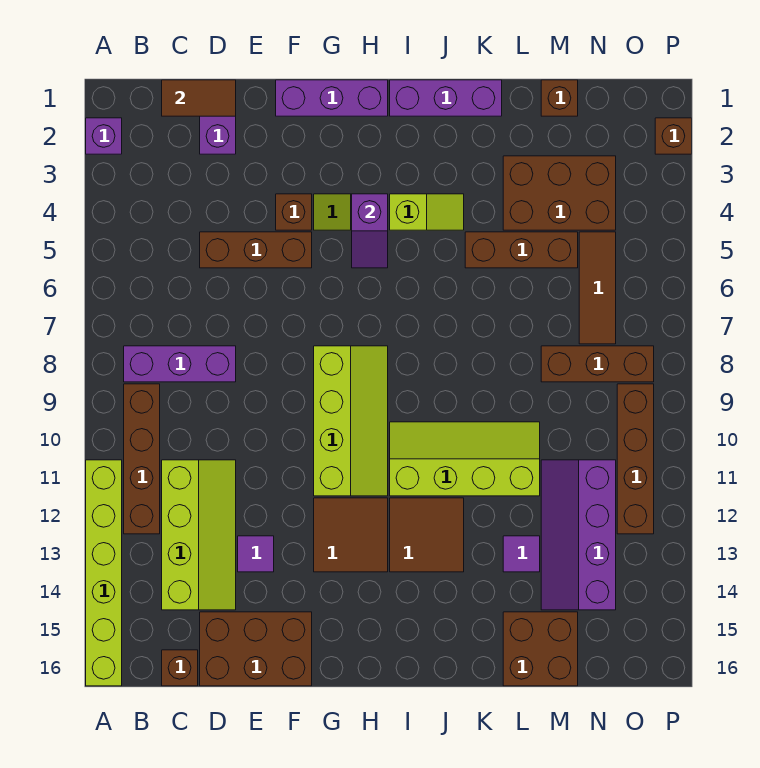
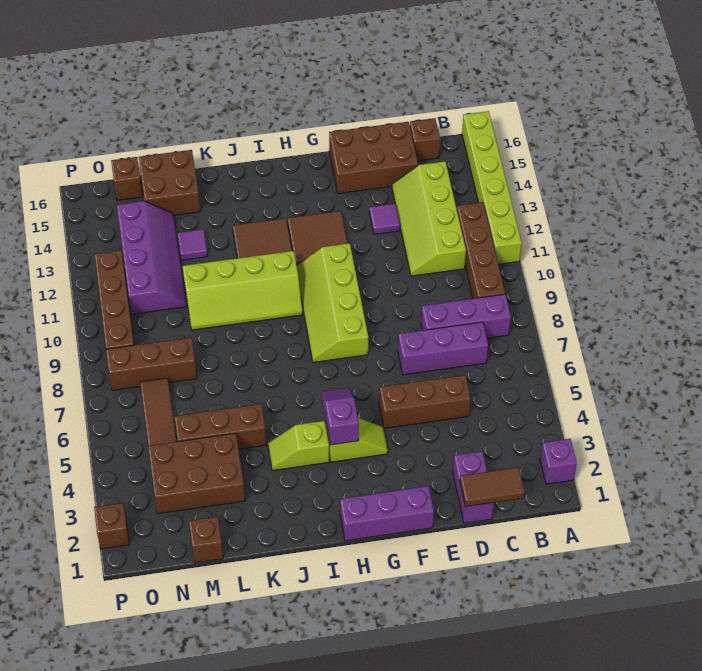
brown 1x1 brick [276,194,312,230] -> brown 1x1 brick moved to [111,157,143,200]
purple 1x3 brick [390,80,502,116] -> purple 1x3 brick moved to [398,322,488,375]

